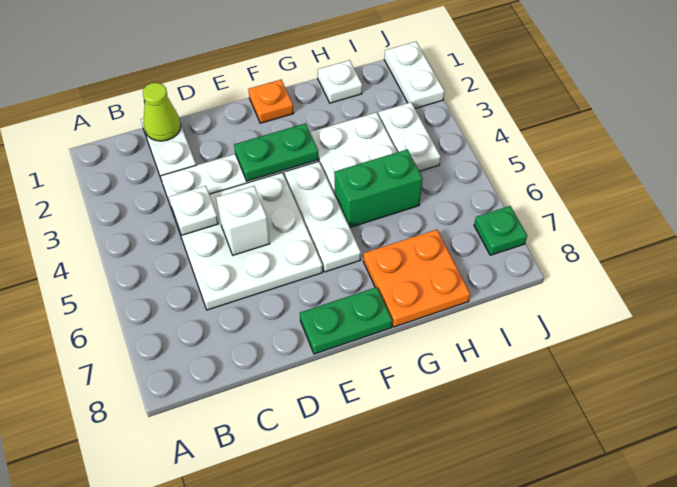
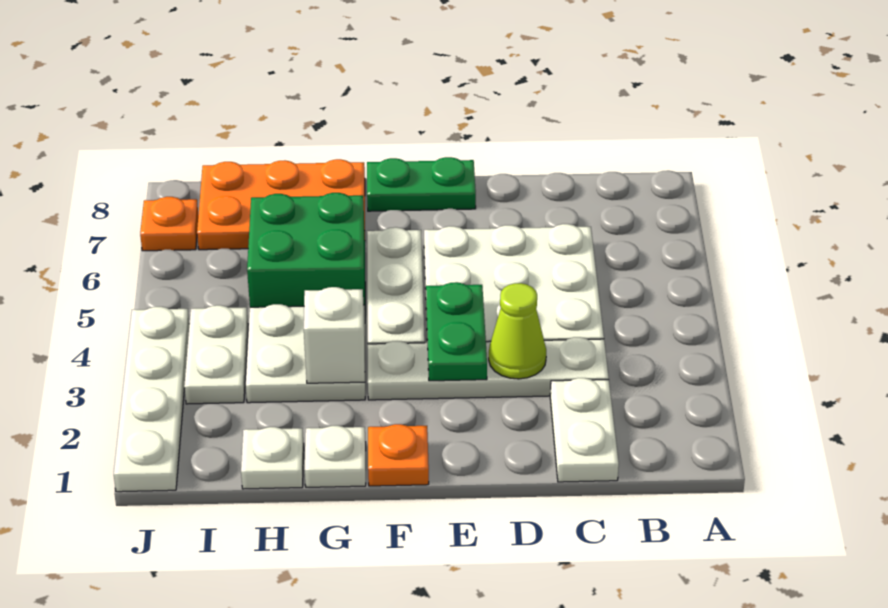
lime 1x1 cone [143,83,181,141] -> lime 1x1 cone moved to [489,283,546,379]
white 1x1 plate [169,186,219,235] -> white 1x1 plate moved to [305,426,366,487]
white 1x1 brick [216,186,270,255] -> white 1x1 brick moved to [304,287,365,383]
green 1x2 plate [234,123,319,181] -> green 1x2 plate turned to [426,282,487,381]
green 1x2 brick [335,149,423,227] -> green 2x2 brick [247,193,365,307]
orange 2x2 plate [363,230,470,327] -> orange 2x3 plate [197,159,365,250]
white 1x2 plate [384,42,445,109] -> white 1x4 plate [114,307,189,492]
green 1x1 plate [474,206,527,255] -> orange 1x1 plate [140,197,198,251]

